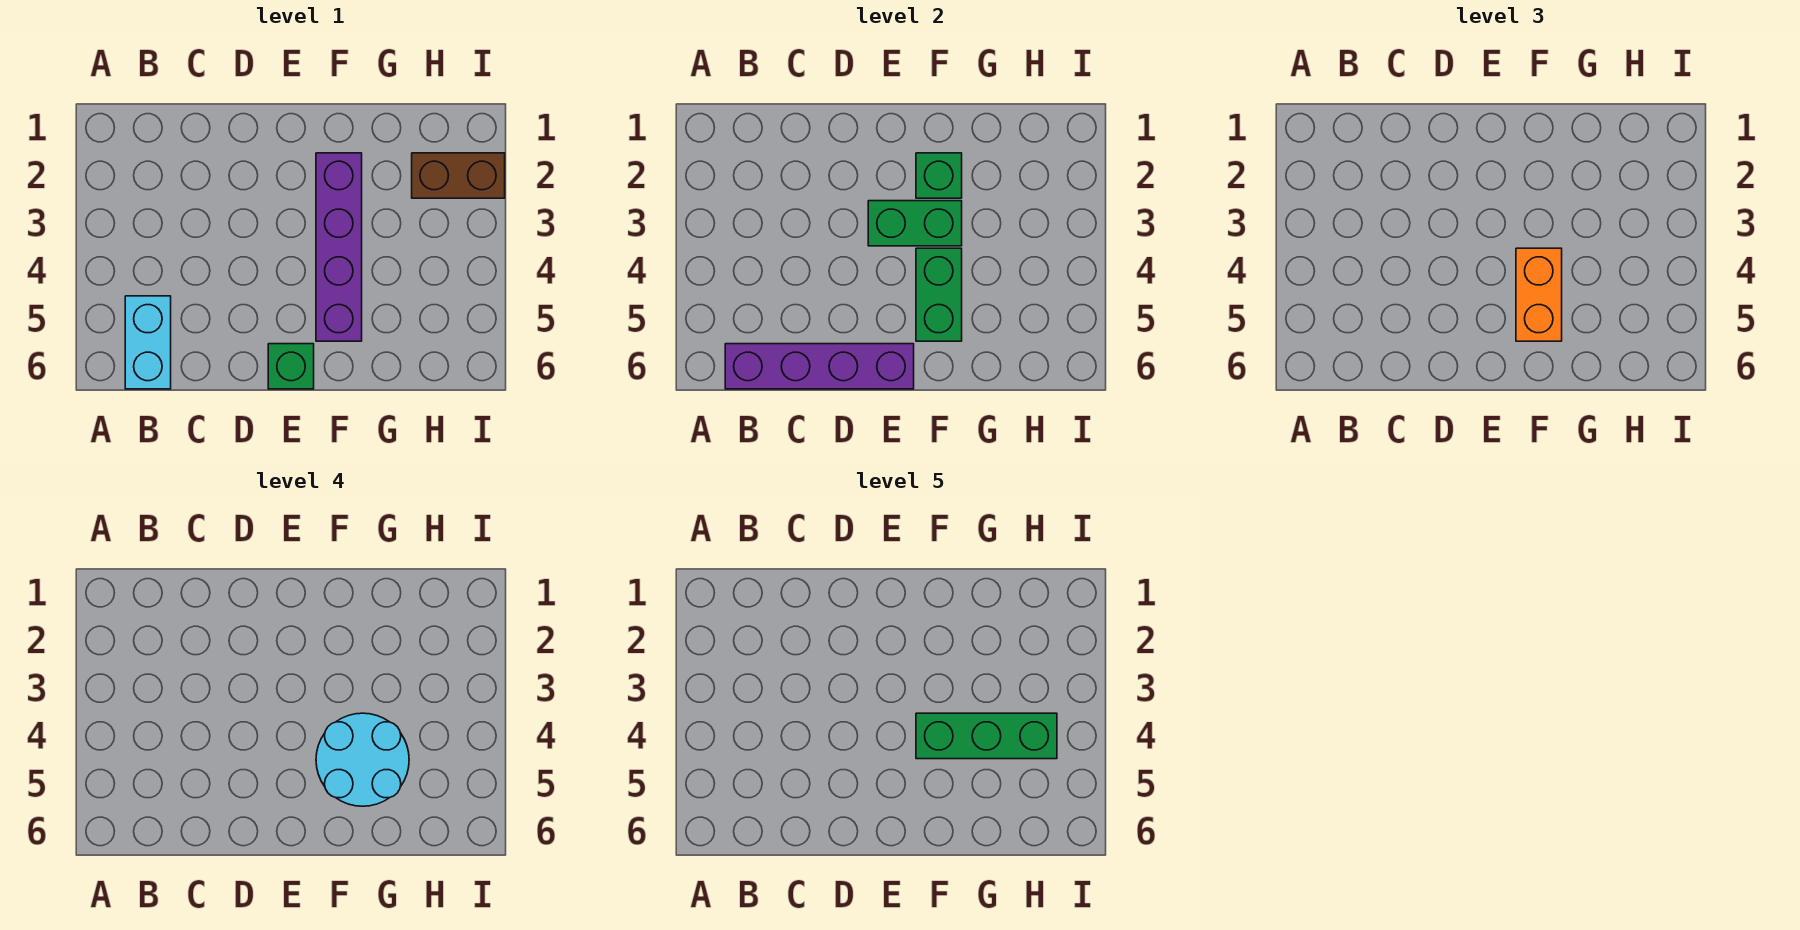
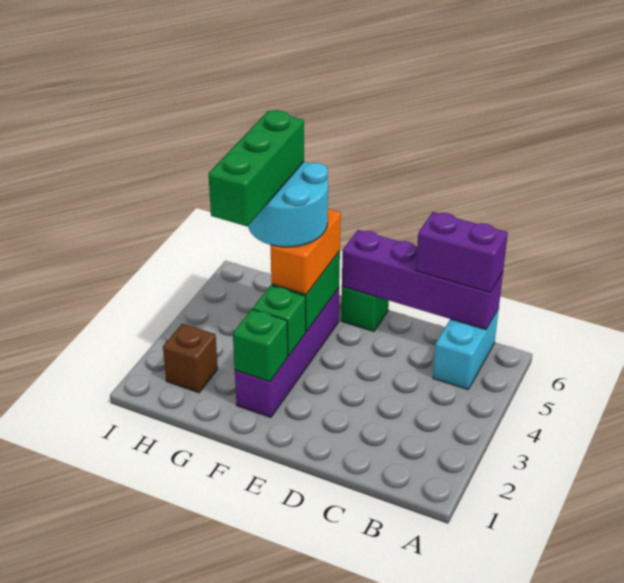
none -> purple 1x2 brick [416,212,508,292]
green 1x2 brick [868,201,962,246] -> green 1x1 brick [253,286,306,356]
green 1x3 brick [916,713,1057,759] -> green 1x3 brick turned to [208,110,304,227]
brown 1x2 brick [412,153,505,198] -> brown 1x1 brick [163,324,218,393]

